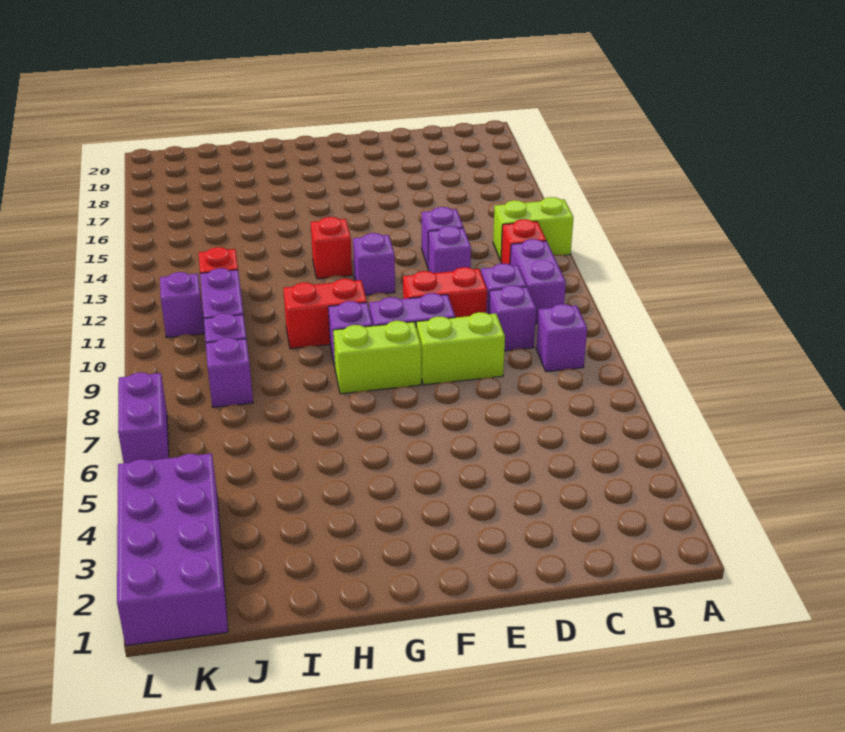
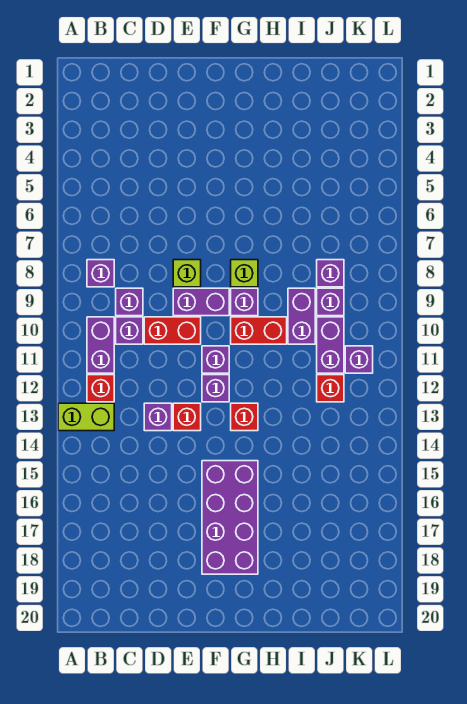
lime 1x2 brick [416,312,505,385] -> lime 1x1 brick [173,260,201,287]
purple 1x1 brick [428,226,471,273] -> purple 1x1 brick moved to [202,346,229,373]
none -> red 1x1 brick [173,403,201,431]
lime 1x2 brick [333,321,421,394] -> lime 1x1 brick [231,260,258,287]
purple 2x4 brick [117,454,228,646] -> purple 2x4 brick moved to [202,461,258,574]
purple 1x2 brick [118,373,169,463] -> purple 1x2 brick moved to [288,288,315,344]

